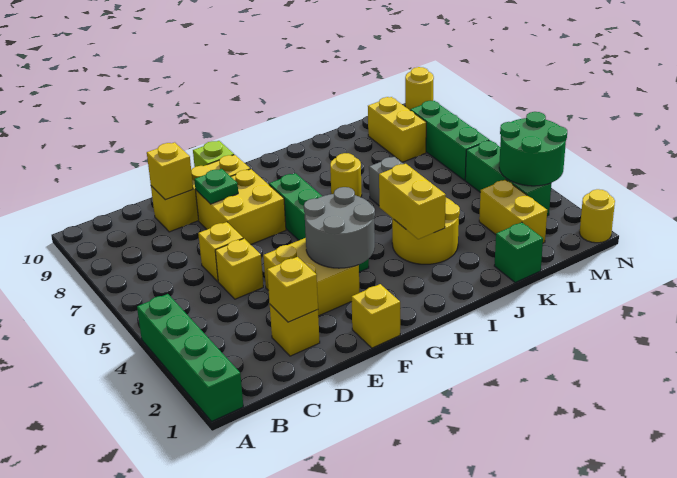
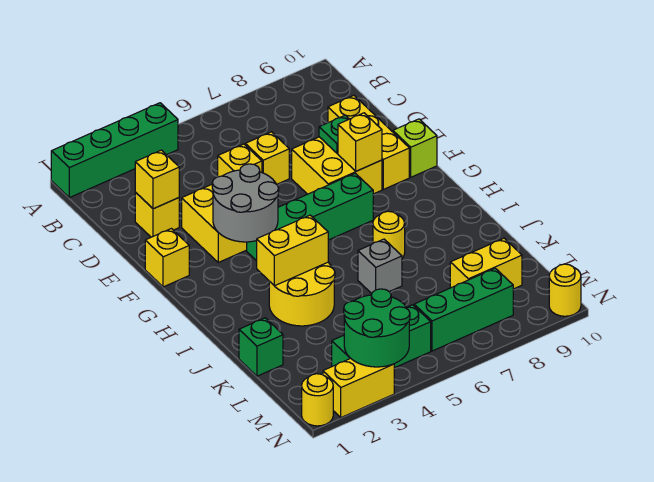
yellow 1x1 brick [147,142,193,200] -> yellow 1x1 brick moved to [338,113,382,171]
yellow 1x2 brick [479,180,547,243] -> yellow 1x2 brick moved to [323,358,394,417]

